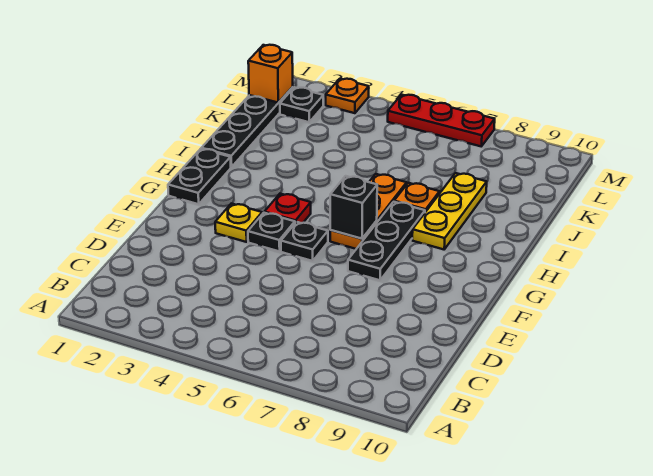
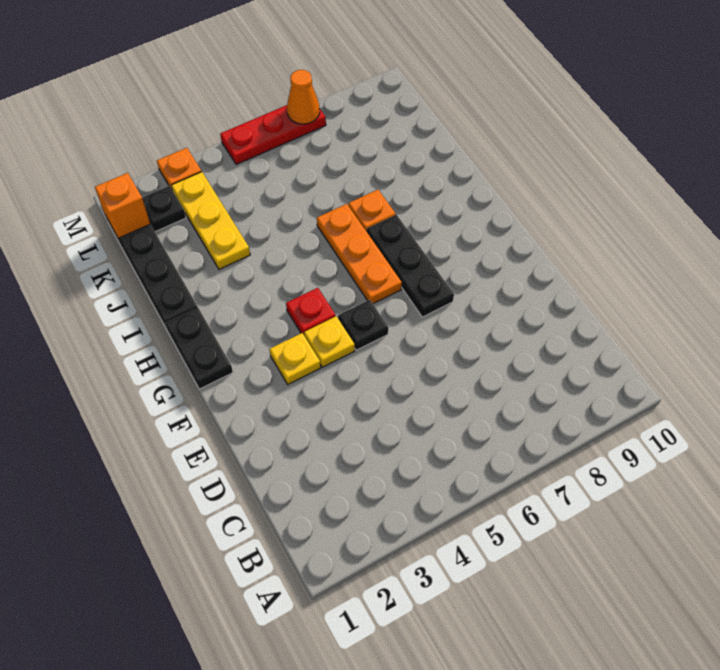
black 1x1 plate [248,213,295,251] -> yellow 1x1 plate [304,316,355,367]
black 1x1 brick [330,176,377,239] -> none
yellow 1x3 plate [412,173,487,249] -> yellow 1x3 plate moved to [171,172,250,269]
none -> orange 1x1 cone [287,70,320,124]

